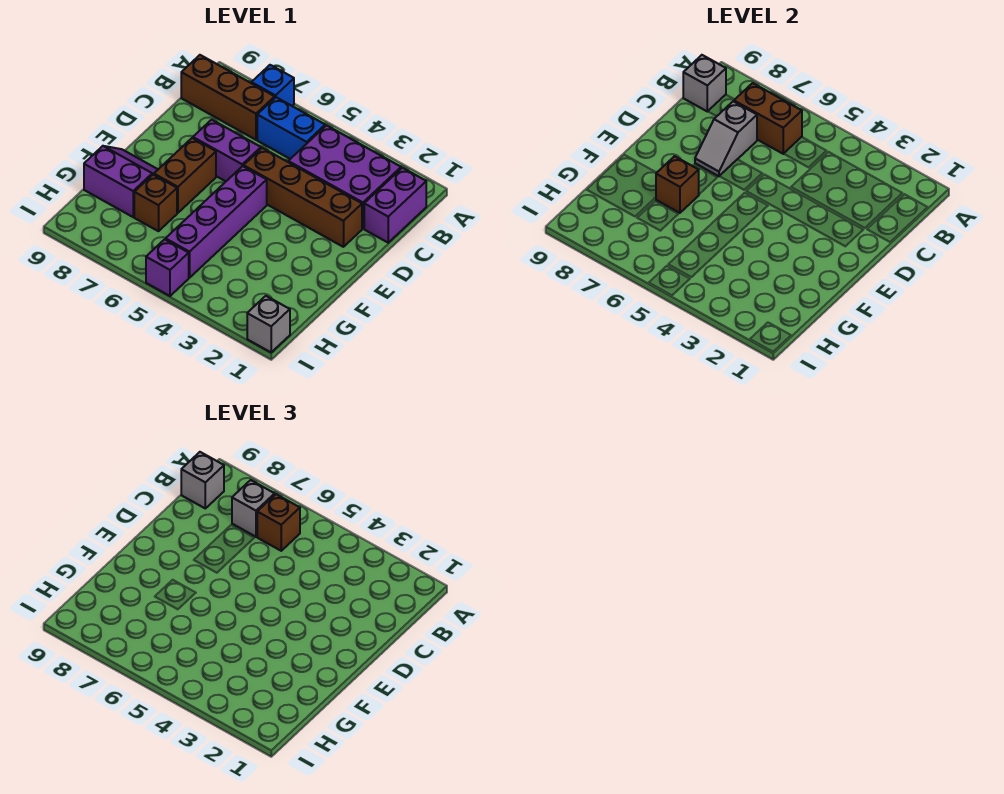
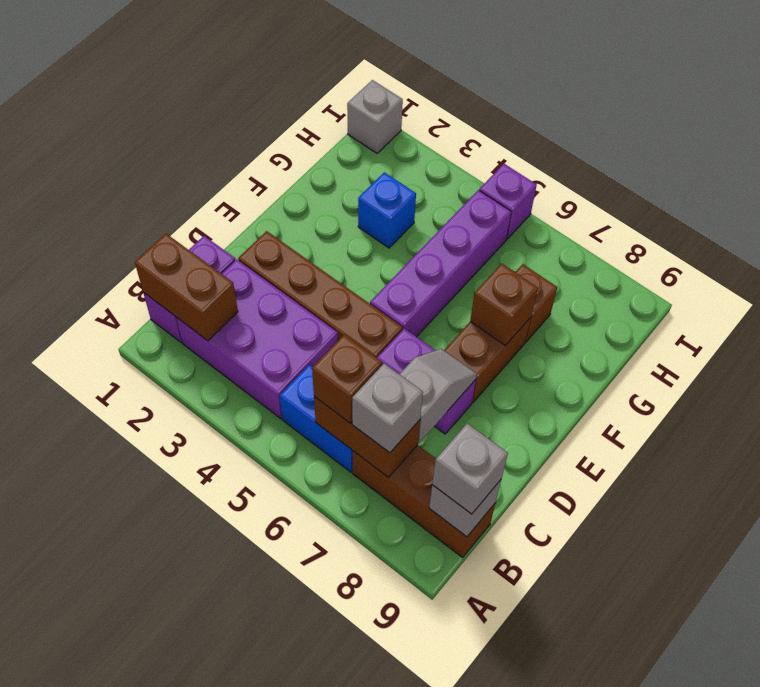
blue 1x1 brick [251,65,294,106] -> blue 1x1 brick moved to [358,172,416,248]
none -> brown 1x2 brick [135,234,238,341]
purple 2x2 slope [84,146,158,217] -> none

